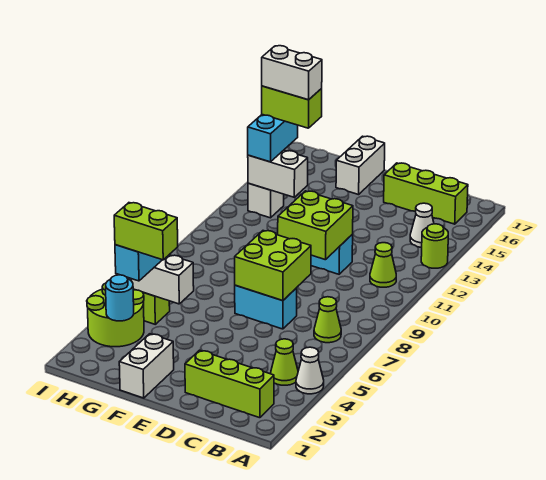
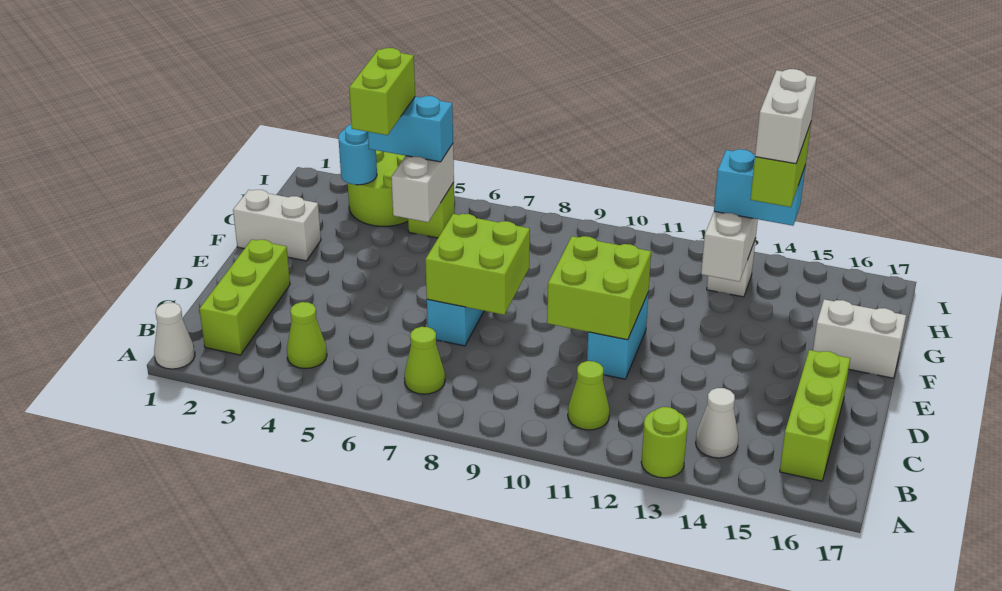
white 1x1 cone [296,347,324,394] -> white 1x1 cone moved to [154,303,195,369]

